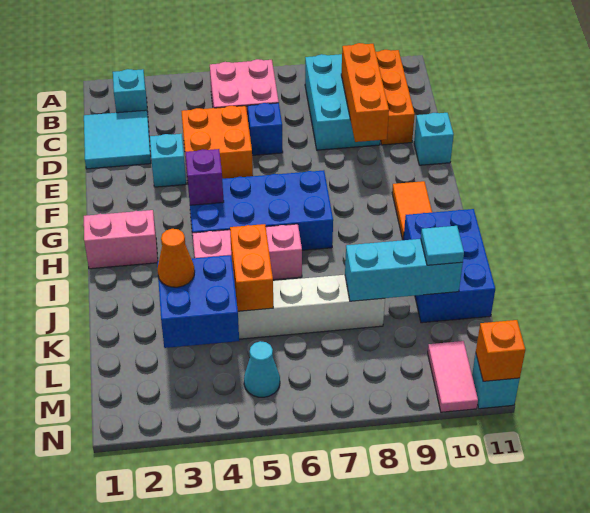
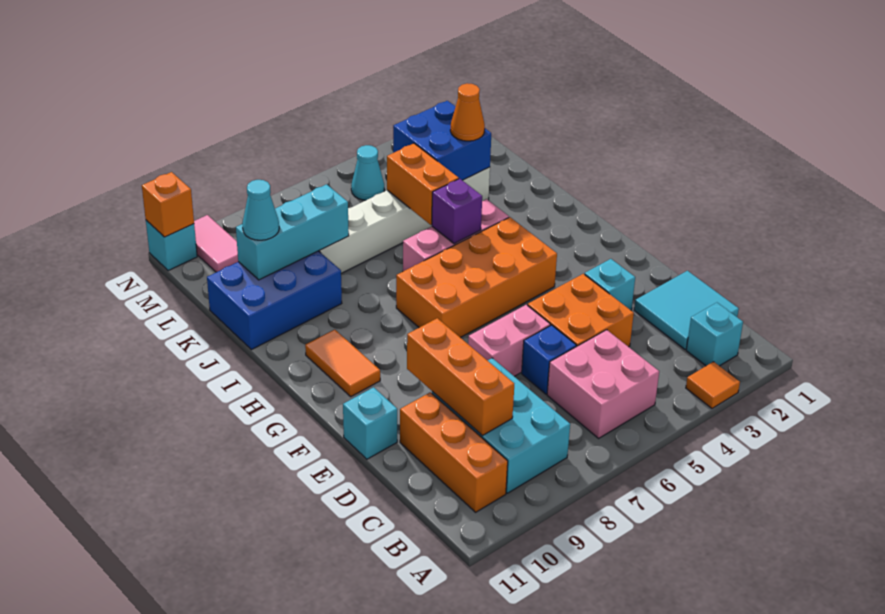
none -> orange 1x1 tile [686,362,740,408]
blue 2x4 brick [189,170,333,250] -> orange 2x4 brick [396,217,557,338]
purple 1x1 brick [185,149,224,205] -> purple 1x1 brick moved to [432,179,482,244]
pink 1x2 brick [84,210,158,269] -> pink 1x2 brick moved to [468,305,550,376]
blue 2x3 brick [403,209,495,323] -> blue 2x3 brick turned to [207,251,342,350]
cyan 1x1 tile [421,226,464,265] -> cyan 1x1 cone [242,180,279,240]

